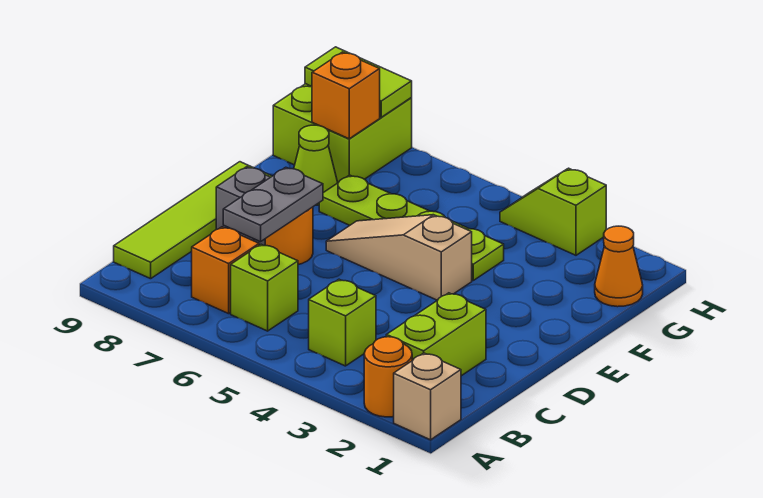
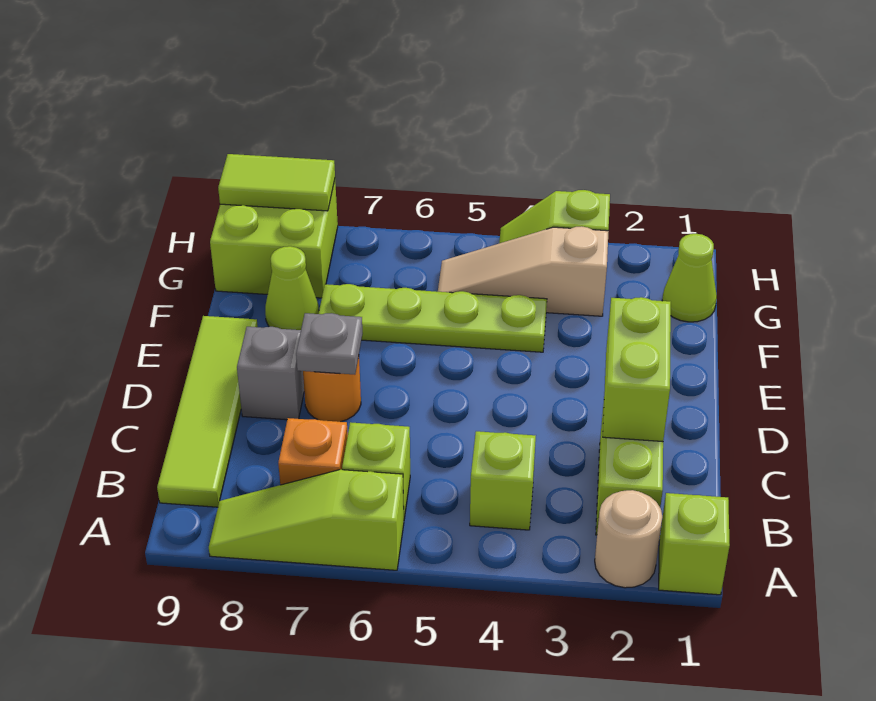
tan 1x1 brick [394,353,461,440] -> lime 1x1 brick [659,493,730,595]
orange 1x1 round brick [364,337,412,417] -> tan 1x1 round brick [595,490,662,588]
none -> lime 1x3 slope [209,470,404,570]
none -> lime 1x2 brick [603,297,671,442]
grey 1x2 plate [223,167,323,242] -> grey 1x1 plate [296,313,363,375]
tan 1x3 slope [326,215,472,300] -> tan 1x3 slope moved to [438,226,609,316]
orange 1x1 cone [595,226,643,307] -> lime 1x1 cone [662,234,717,322]
orange 1x1 brick [312,52,380,139] -> none

